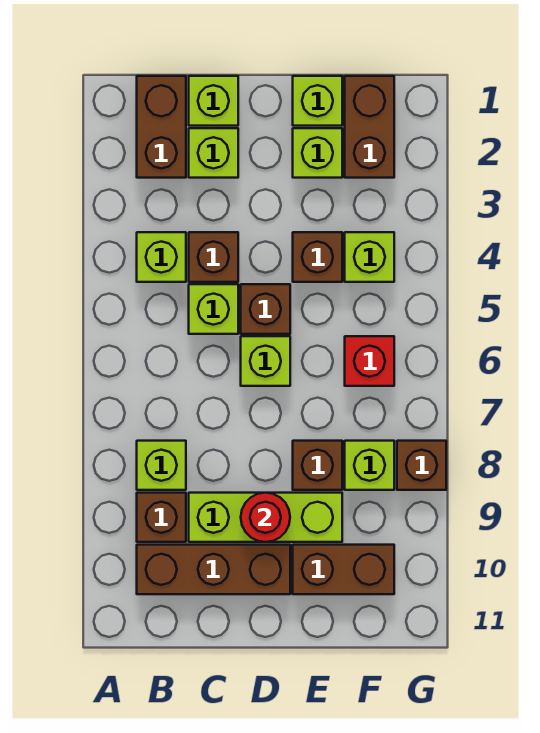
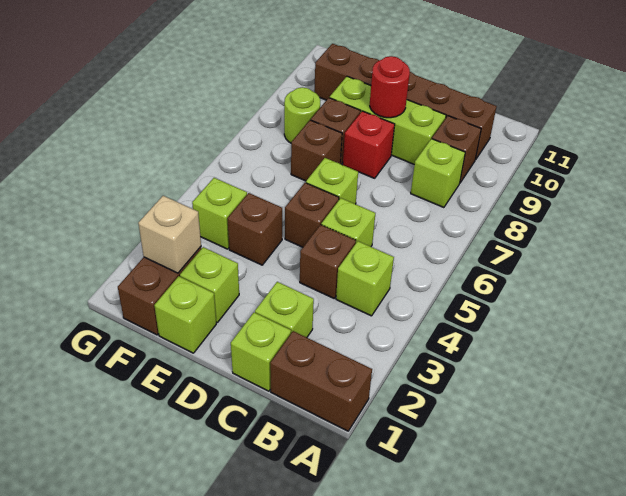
brown 1x2 brick [137,76,186,178] -> brown 1x2 brick turned to [270,331,372,431]
none -> tan 1x1 brick [138,196,201,273]
red 1x1 brick [345,336,394,386] -> red 1x1 brick moved to [343,111,395,178]
lime 1x1 brick [345,441,394,490] -> lime 1x1 round brick [284,87,320,143]
brown 1x1 brick [397,441,446,490] -> brown 1x1 brick moved to [291,120,342,181]

